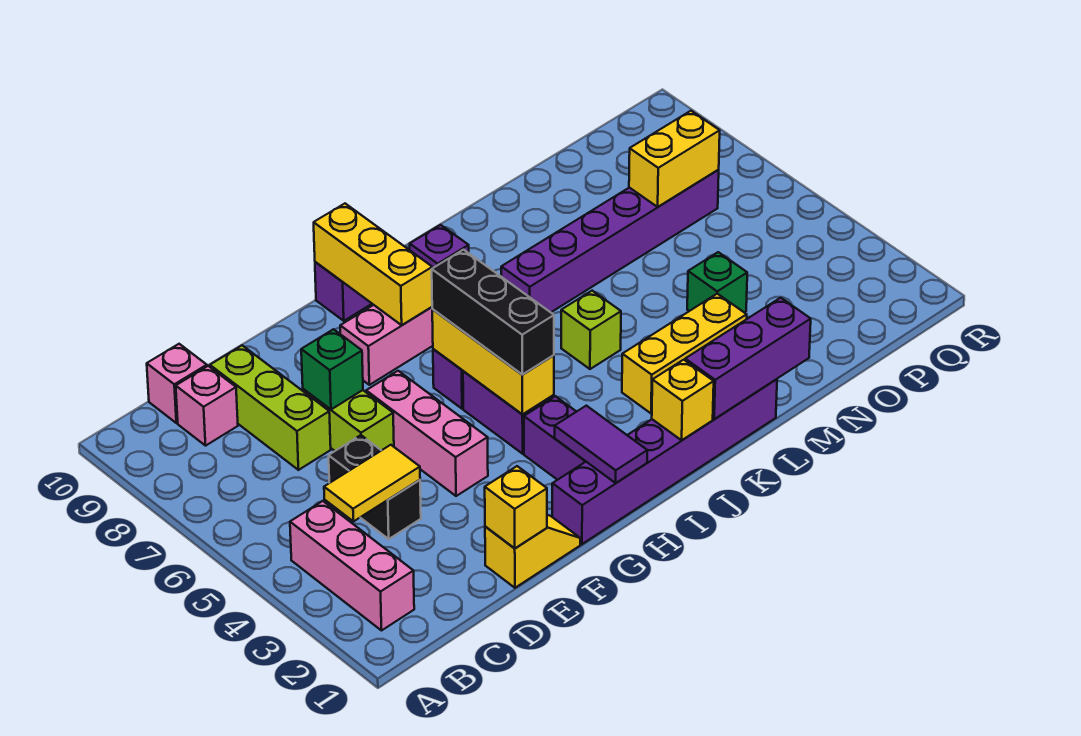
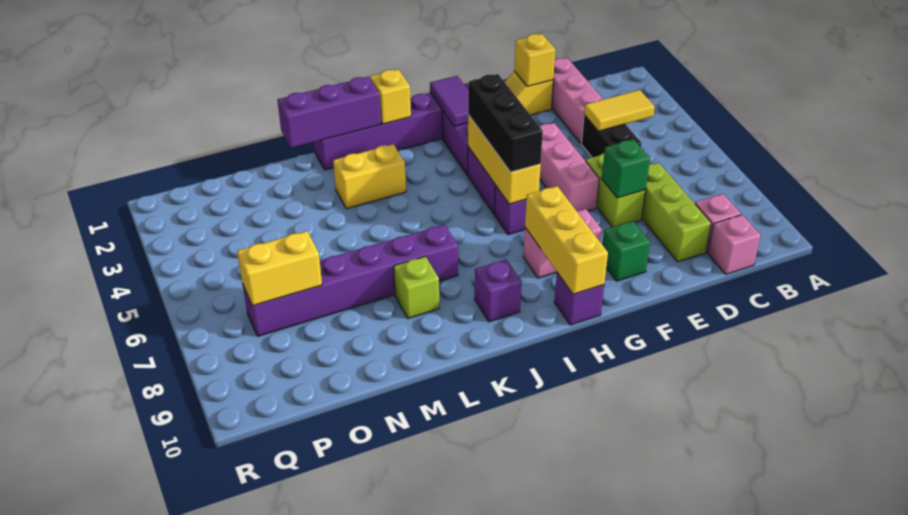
pink 1x3 brick [290,501,414,630] -> pink 1x3 brick moved to [552,58,603,143]
yellow 1x3 brick [622,294,747,414] -> yellow 1x2 brick [333,144,406,209]
lime 1x1 brick [561,291,621,369] -> lime 1x1 brick moved to [394,256,439,318]
green 1x1 brick [687,252,747,312] -> green 1x1 brick moved to [602,221,650,281]

